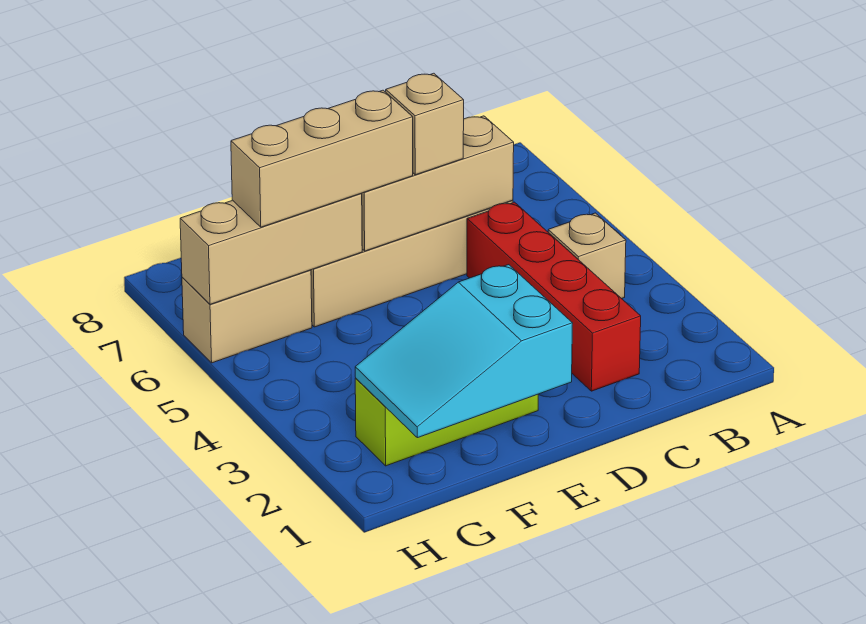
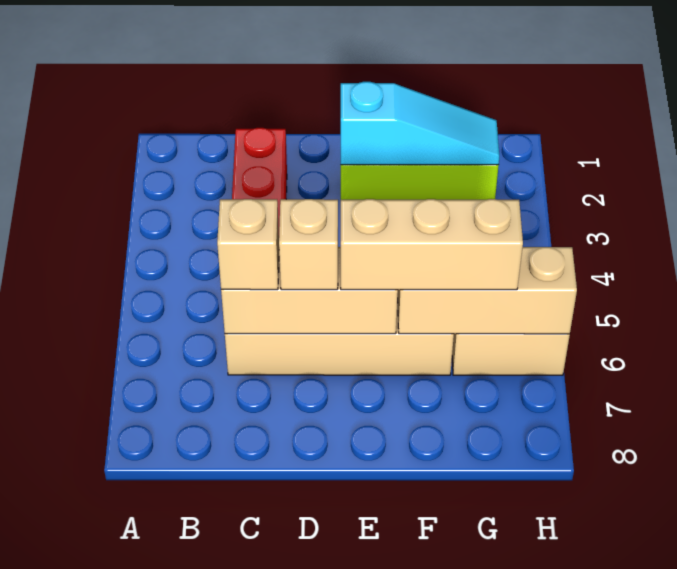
tan 1x1 brick [548,213,626,299] -> tan 1x1 brick moved to [217,199,279,290]
cyan 2x3 slope [355,265,573,438] -> cyan 1x3 slope [341,82,499,165]

